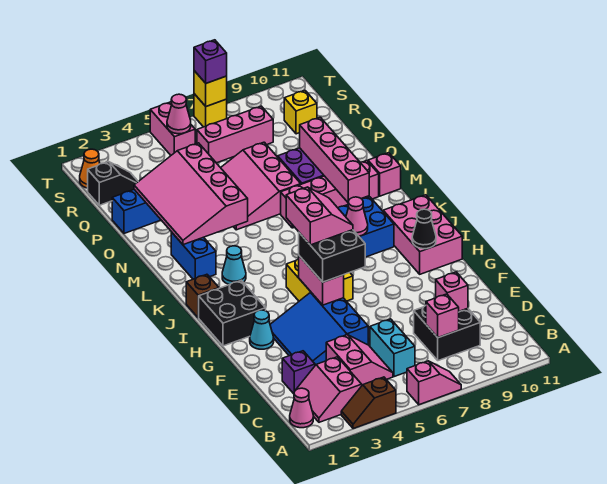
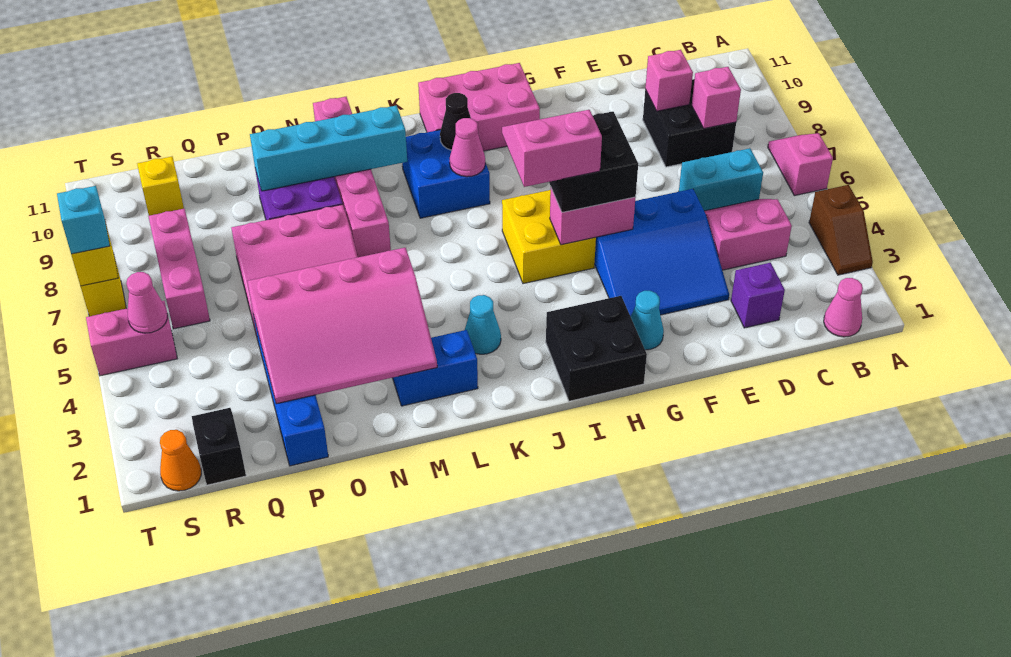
pink 2x2 slope [296,357,362,422] -> none
black 1x1 cone [412,209,436,249] -> black 1x1 cone moved to [440,93,471,150]
brown 1x1 brick [186,274,219,318] -> none
pink 1x4 brick [300,117,369,202] -> cyan 1x4 brick [250,106,407,191]
purple 1x1 brick [194,40,227,83] -> cyan 1x1 brick [57,186,110,254]

